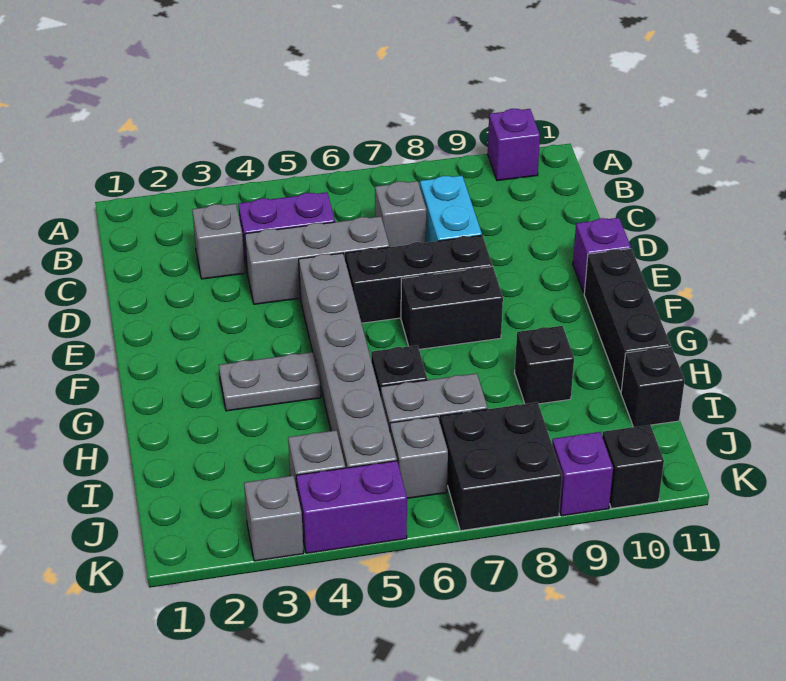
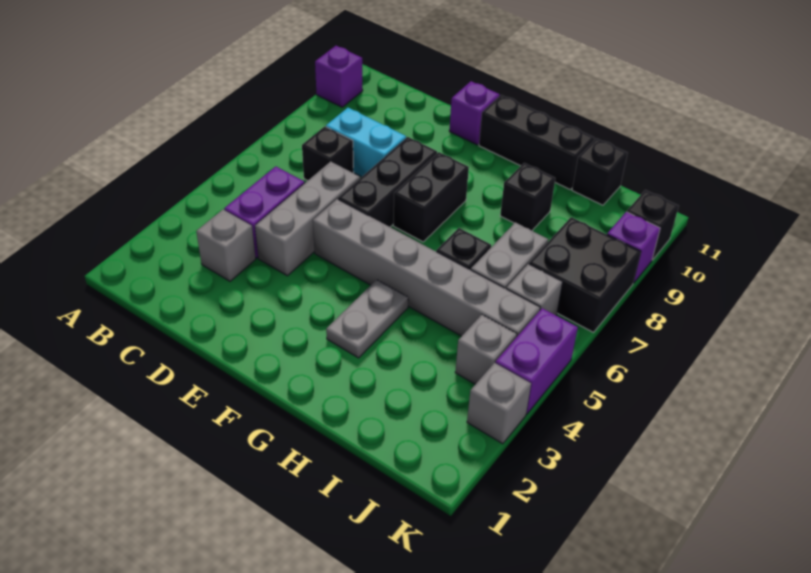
grey 1x1 brick [375,181,426,247] -> black 1x1 brick [302,126,354,181]

